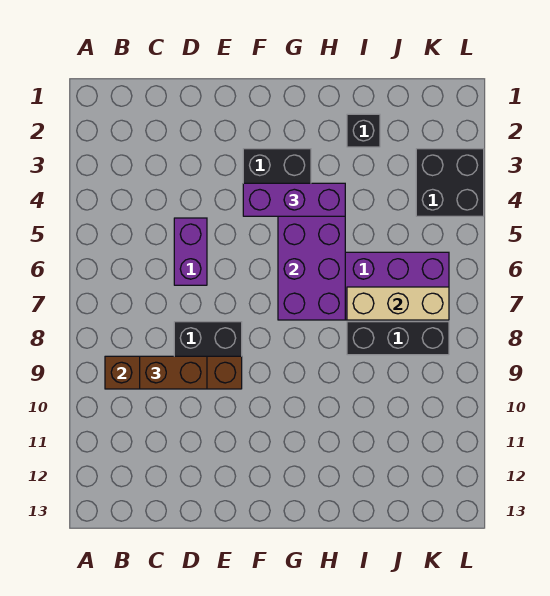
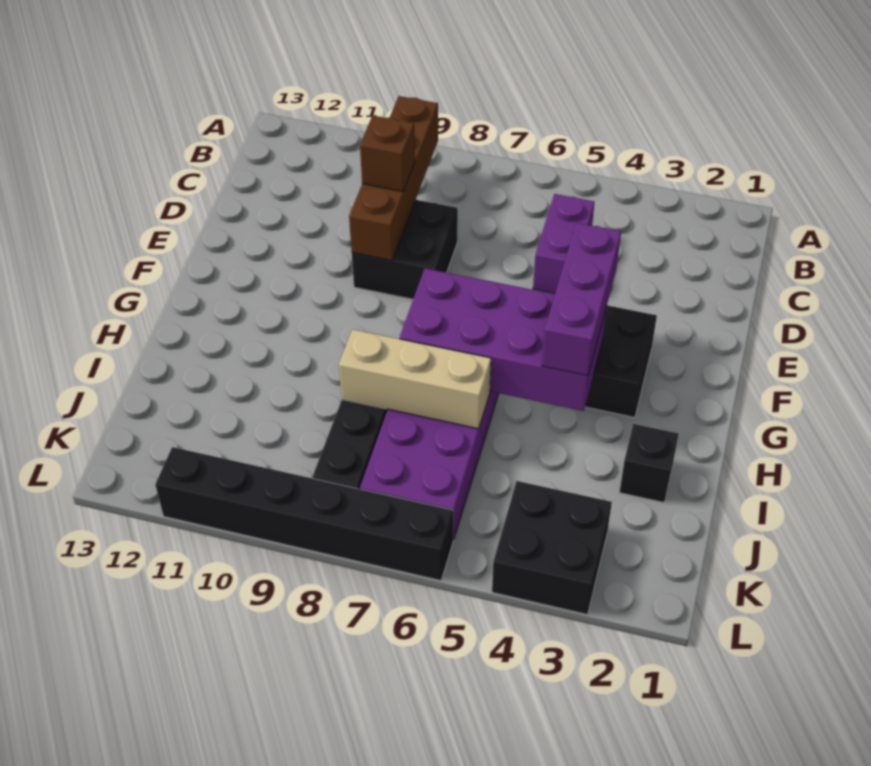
brown 1x2 brick [140,356,207,389] -> brown 1x1 brick [360,116,415,191]
purple 1x2 brick [174,218,207,285] -> purple 1x2 brick turned to [533,194,594,294]
tan 1x3 brick [347,287,449,320] -> tan 1x3 brick turned to [339,329,491,429]
none -> black 1x6 brick [155,447,453,581]

